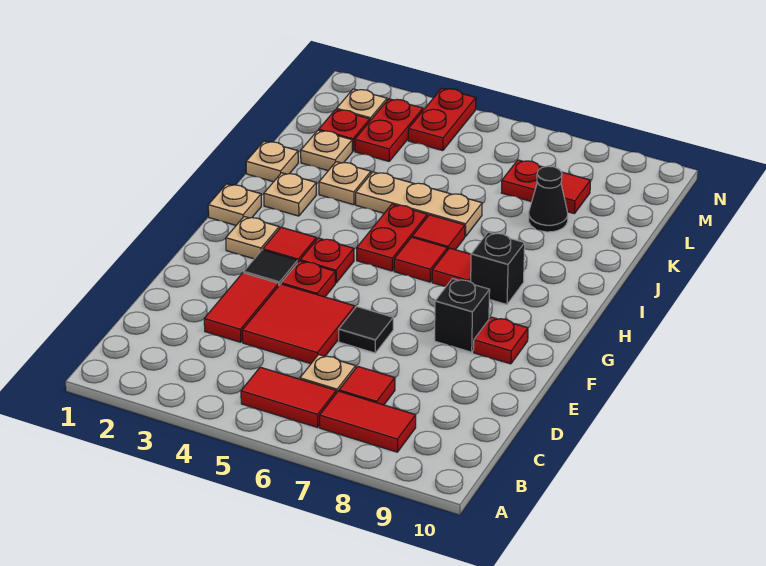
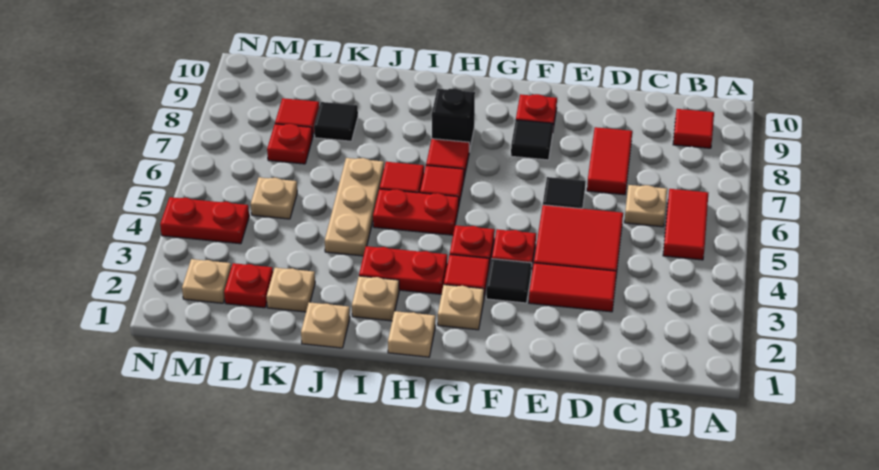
red 1x2 tile [320,391,416,452] -> red 1x2 tile moved to [587,127,632,195]
red 1x1 tile [339,366,395,405] -> red 1x1 tile moved to [673,109,714,148]
black 1x1 brick [435,279,490,352] -> black 1x1 tile [511,120,553,160]
tan 1x1 plate [319,162,371,205] -> tan 1x1 plate moved to [251,177,297,219]
black 1x1 cone [529,166,568,232] -> black 1x1 tile [314,102,358,141]
red 1x2 plate [355,99,423,161] -> red 1x2 plate moved to [359,246,447,294]

